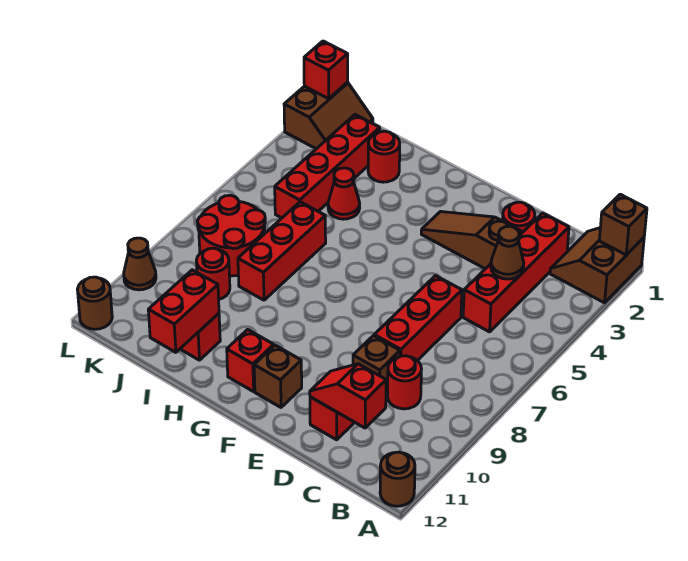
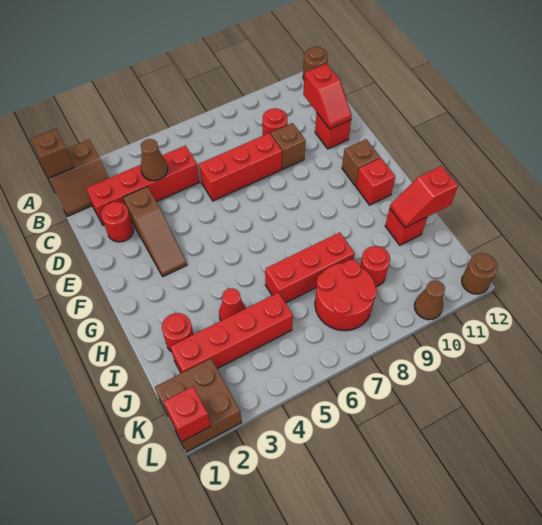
red 1x2 brick [148,270,219,352] -> red 1x2 slope [390,166,458,228]
brown 2x2 slope [284,82,373,149] -> brown 2x2 brick [155,359,242,452]

